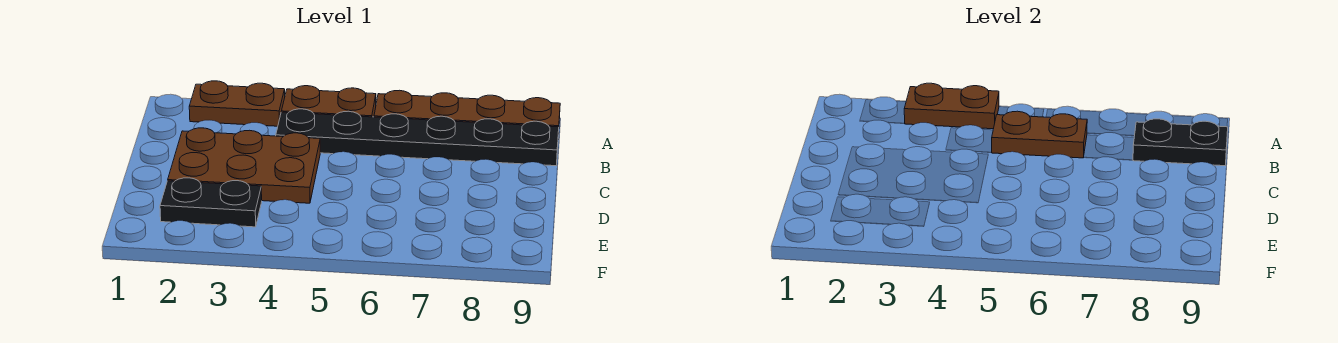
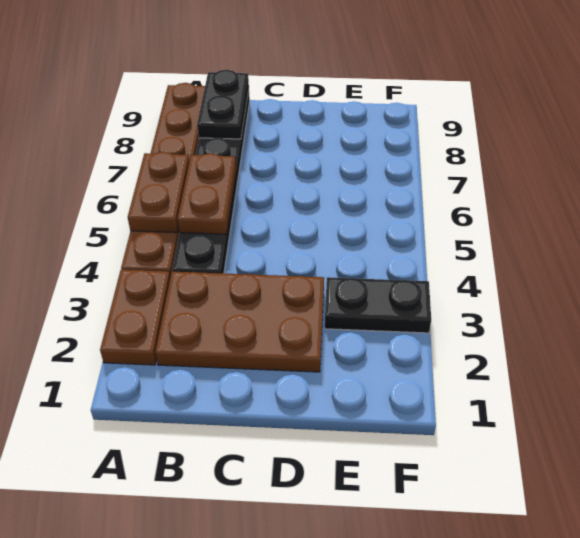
brown 1x2 plate [904,83,999,129] -> brown 1x2 plate moved to [128,152,189,233]
brown 2x3 plate [168,128,320,203] -> brown 2x3 plate turned to [155,272,324,372]
black 1x2 plate [160,178,262,227] -> black 1x2 plate turned to [325,277,431,333]

